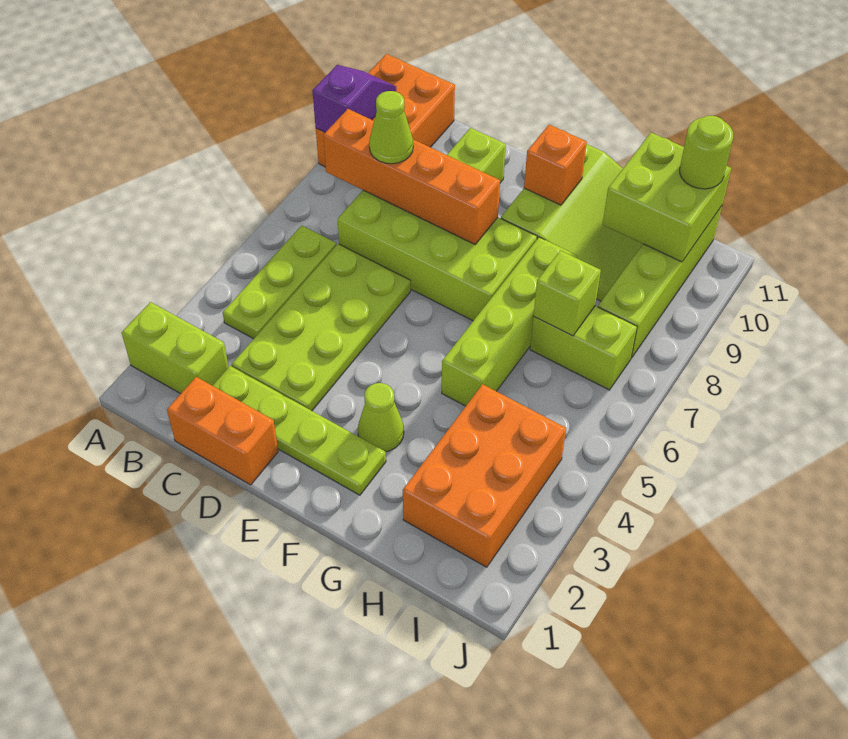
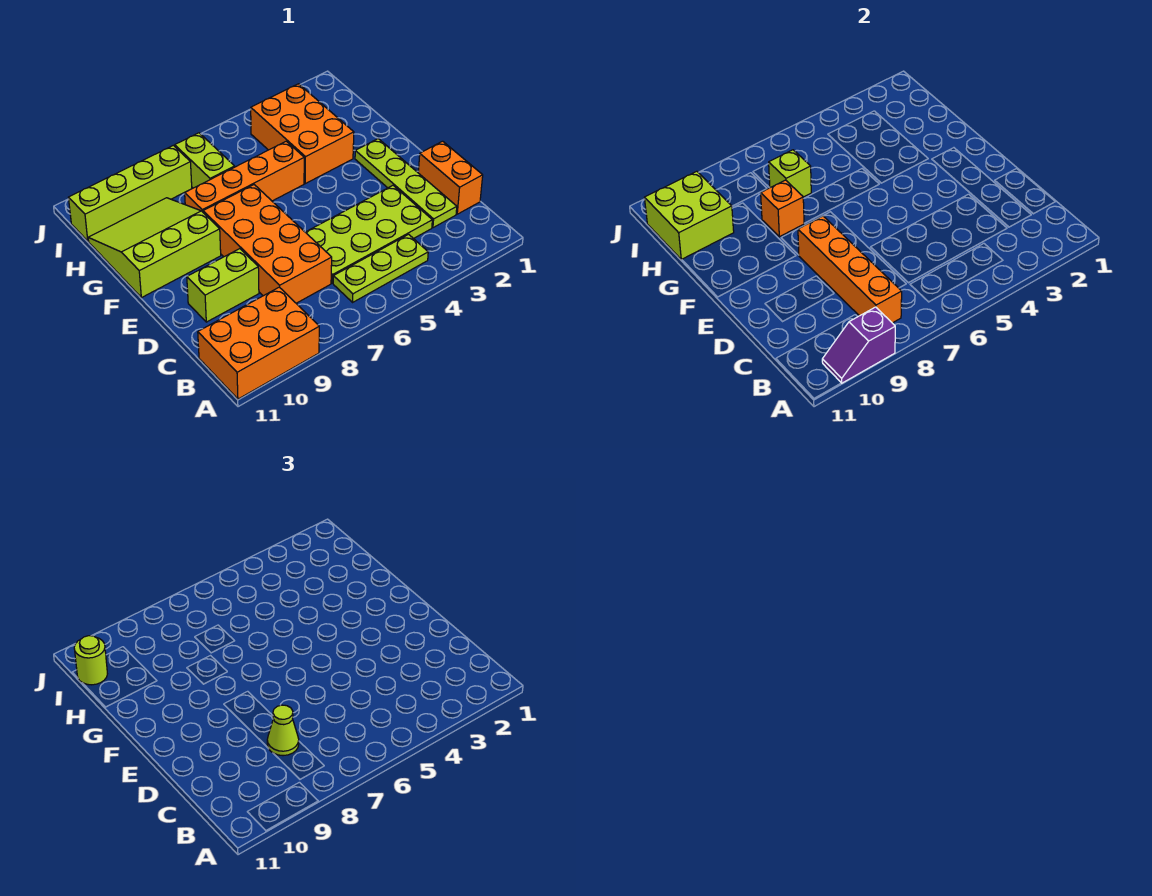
lime 1x2 brick [122,302,229,394] -> none
lime 2x4 brick [337,190,537,321] -> orange 2x4 brick [203,185,332,303]
lime 1x1 cone [358,383,404,452] -> none
orange 1x1 brick [524,125,587,205] -> orange 1x1 brick moved to [761,180,804,237]
lime 1x4 brick [442,237,577,406] -> orange 1x4 brick [185,141,304,212]
orange 2x3 brick [403,384,566,567] -> orange 2x3 brick turned to [251,84,354,184]

